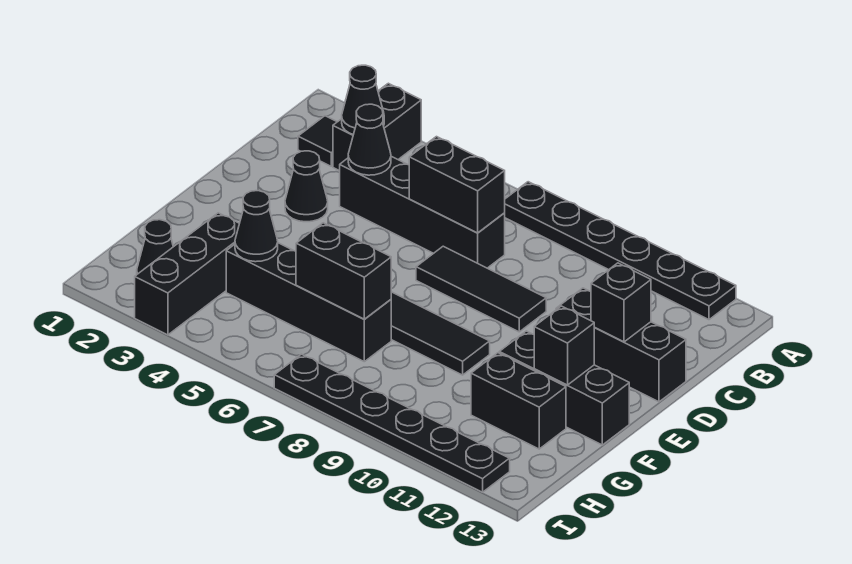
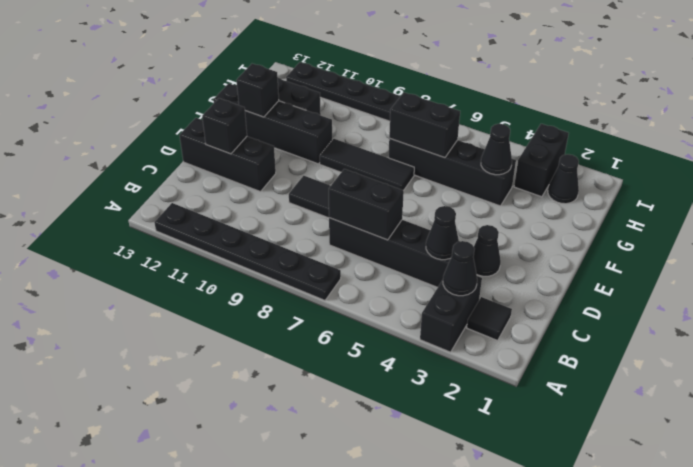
black 1x3 brick [499,331,629,445] -> black 1x4 brick [213,83,332,164]
black 1x3 brick [135,213,239,335] -> black 1x2 brick [514,124,569,197]

